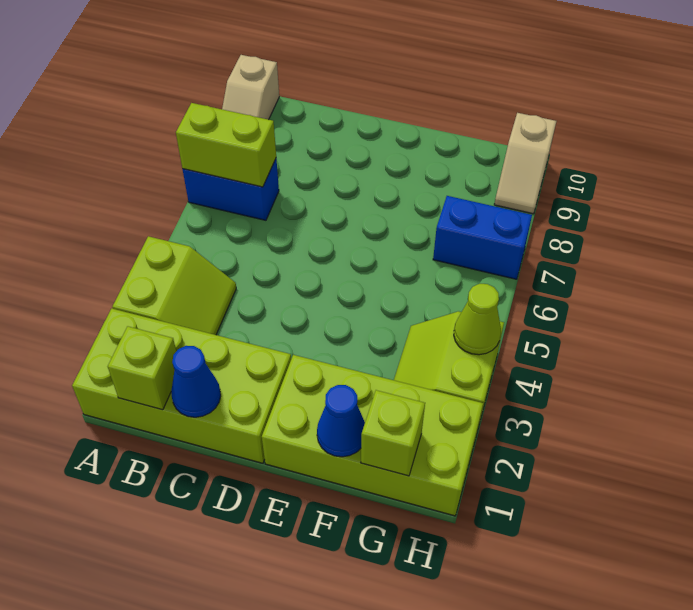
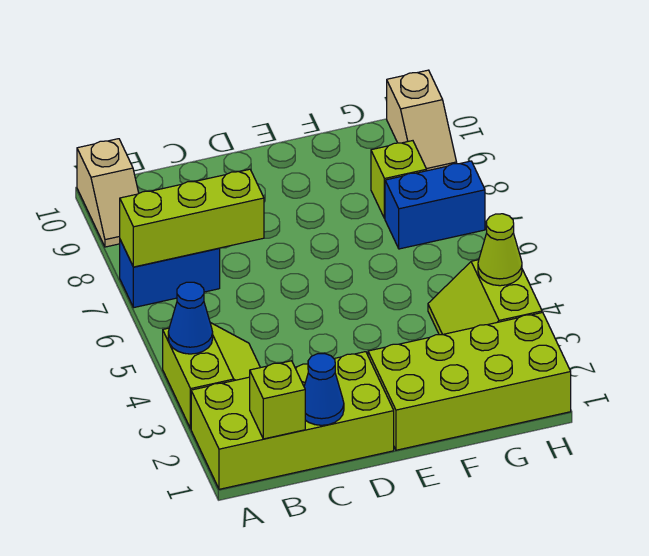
lime 1x2 brick [176,103,276,187] -> lime 1x3 brick [120,169,264,267]
blue 1x1 cone [317,385,365,457] -> blue 1x1 cone moved to [168,282,213,354]
lime 1x1 brick [361,390,425,476] -> lime 1x1 brick moved to [371,141,427,218]

